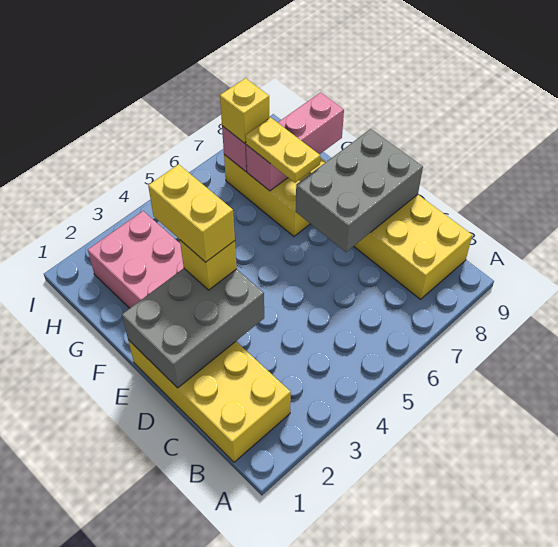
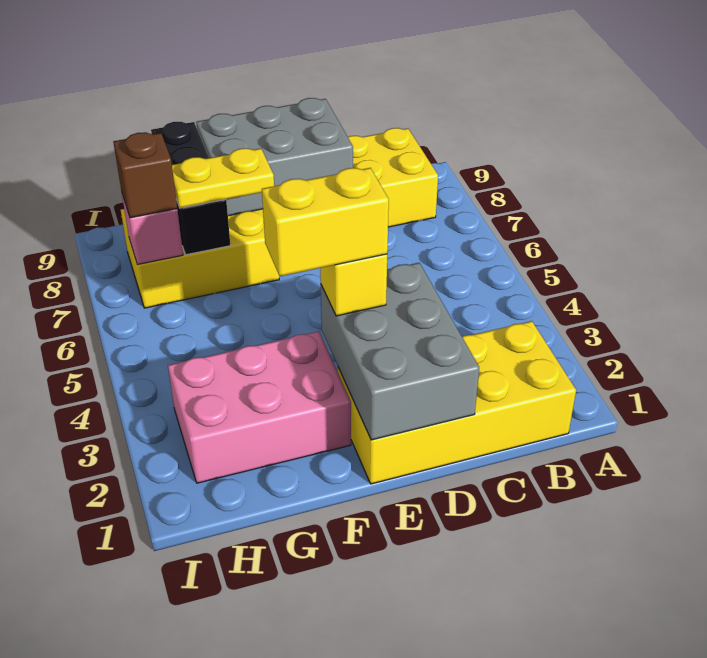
grey 2x3 brick [296,129,423,252] -> grey 2x3 brick turned to [196,98,353,216]
pink 1x3 brick [246,93,344,191] -> black 1x3 brick [151,122,230,255]
yellow 1x1 brick [220,78,269,143] -> brown 1x1 brick [113,132,177,218]

